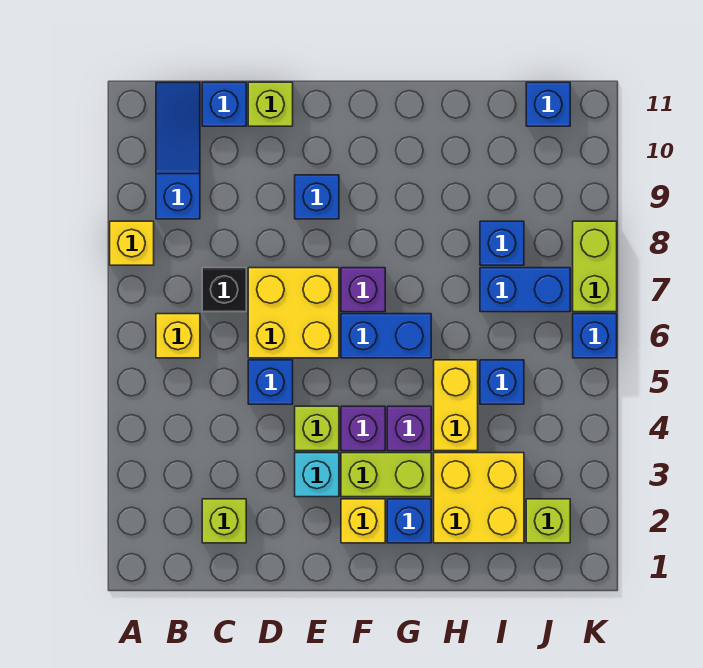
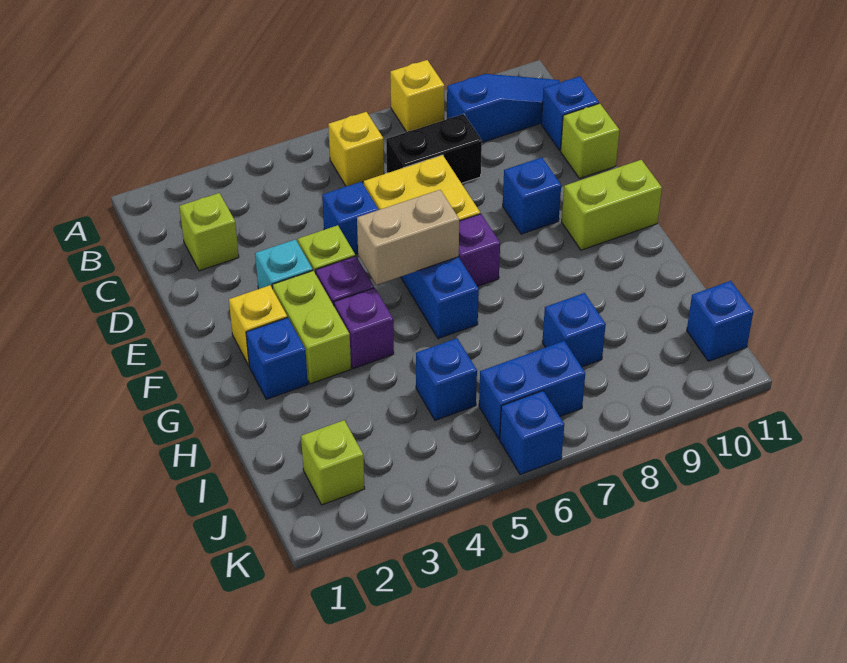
black 1x1 brick [202,268,246,312] -> black 1x2 brick [386,114,482,183]
none -> tan 1x2 brick [357,190,459,285]
yellow 2x2 brick [434,453,524,543] -> none
yellow 1x2 brick [434,360,478,451] -> none
blue 1x2 brick [480,268,570,312] -> blue 1x2 brick turned to [479,341,585,439]
lime 1x2 brick [573,221,617,312] -> lime 1x2 brick moved to [562,160,662,250]

